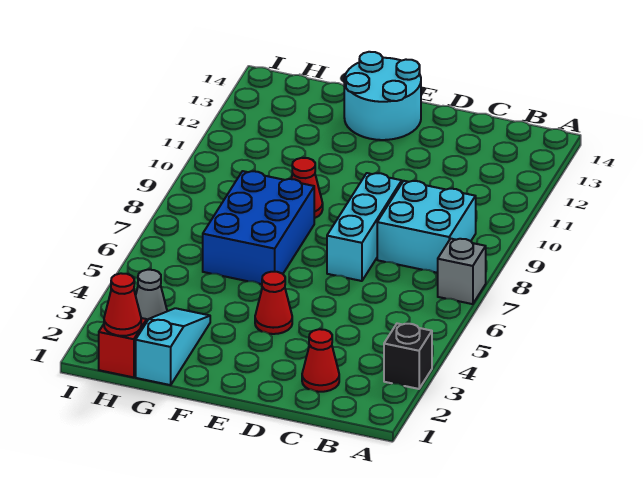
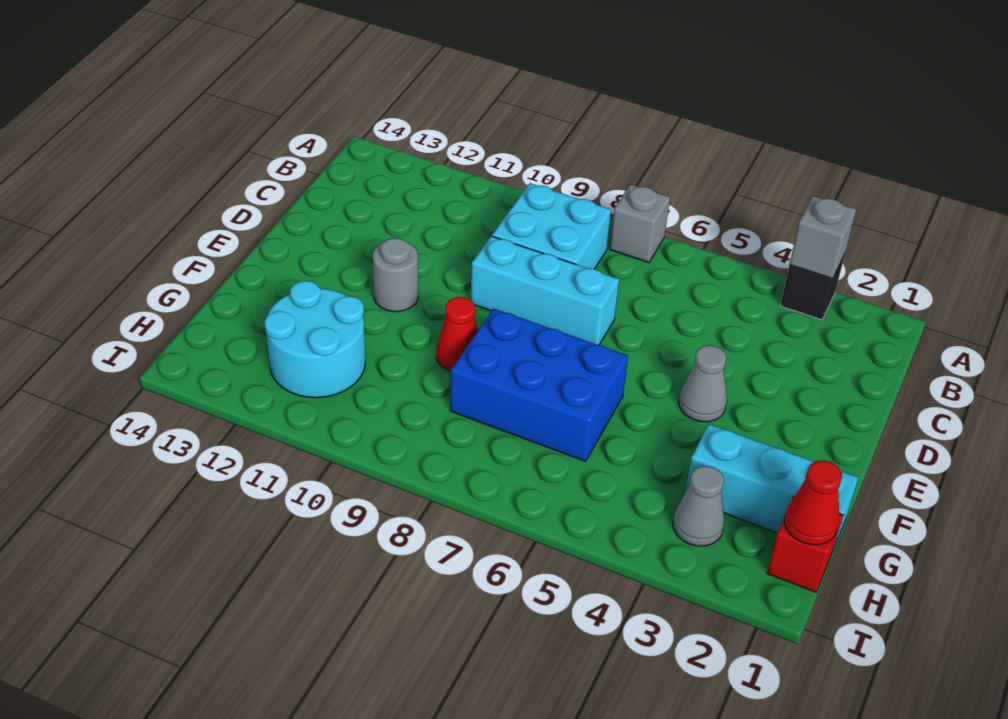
none -> grey 1x1 brick [789,196,856,279]
red 1x1 cone [302,329,339,392] -> none
red 1x1 cone [255,272,292,334] -> grey 1x1 cone [679,345,727,422]
none -> grey 1x1 round brick [373,238,418,312]
cyan 2x2 round brick [344,52,421,140] -> cyan 2x2 round brick moved to [265,281,365,398]
cyan 1x3 slope [136,308,210,385] -> cyan 1x3 brick [685,424,859,549]

